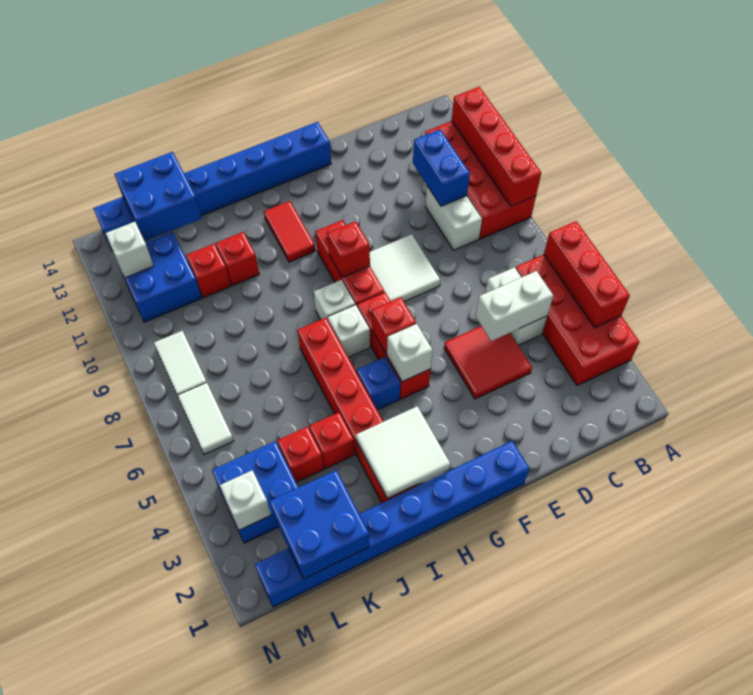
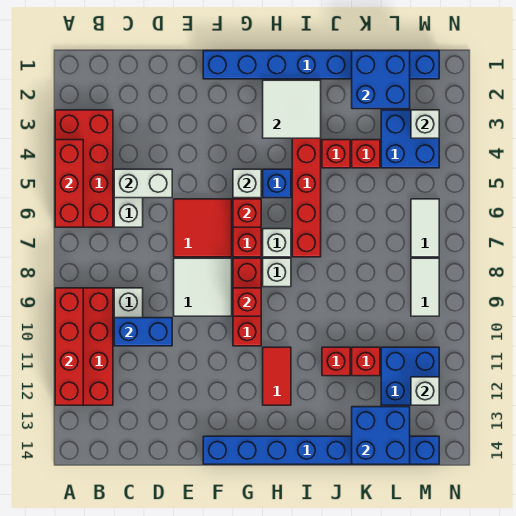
blue 1x2 brick [413,130,470,206] -> blue 1x2 brick turned to [114,318,172,346]
red 2x2 tile [444,326,532,399] -> red 2x2 tile moved to [174,199,232,257]

